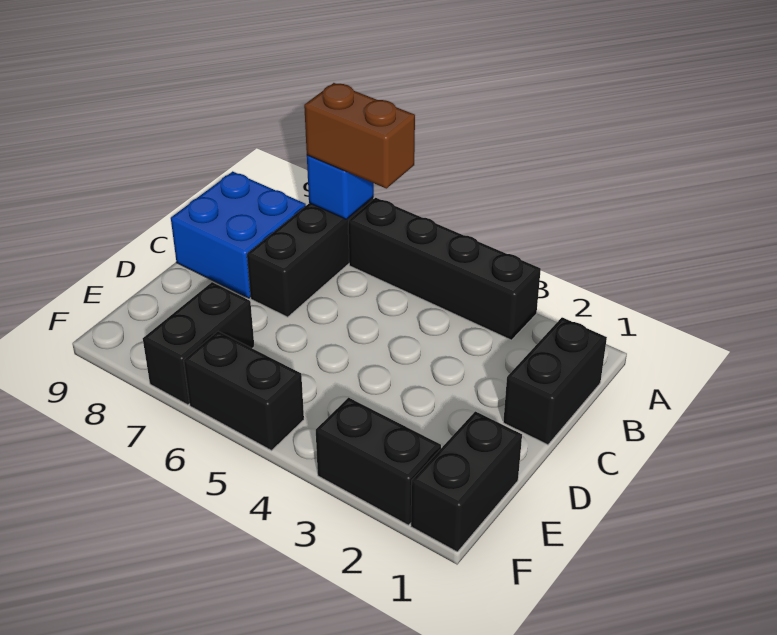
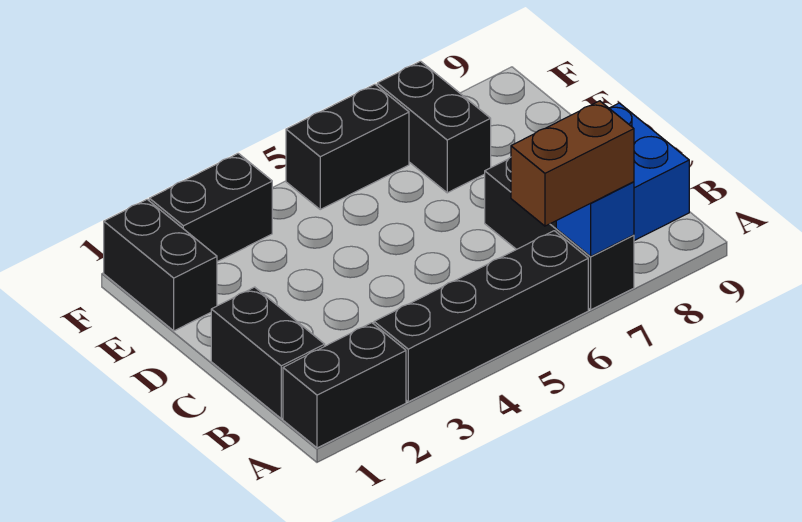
none -> black 1x2 brick [283,323,406,448]

